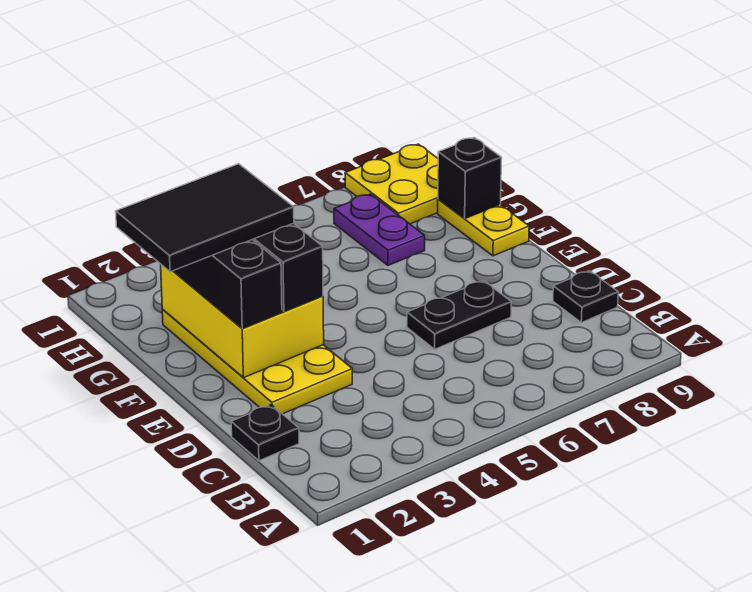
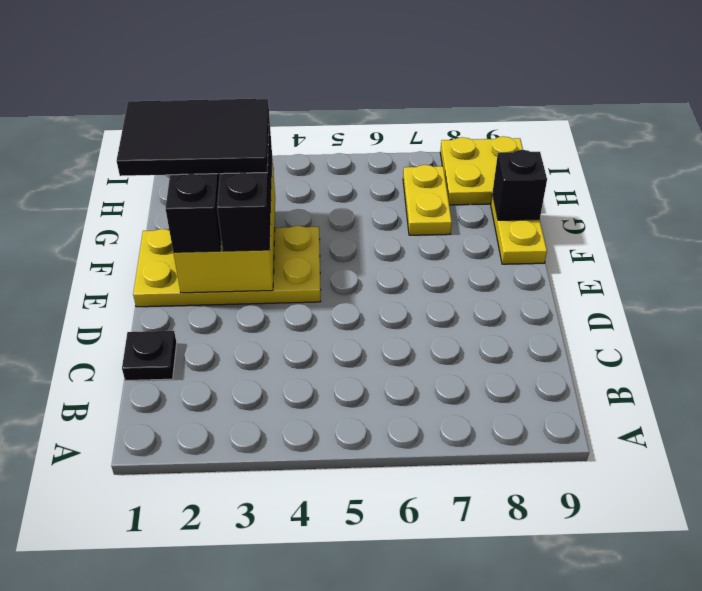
black 1x1 plate [553,271,618,323] -> none
yellow 2x4 plate [162,310,352,414] -> yellow 2x4 plate turned to [133,226,321,307]
black 1x2 plate [407,280,511,349] -> none
purple 1x2 plate [334,194,425,265] -> yellow 1x2 plate [403,165,452,235]

